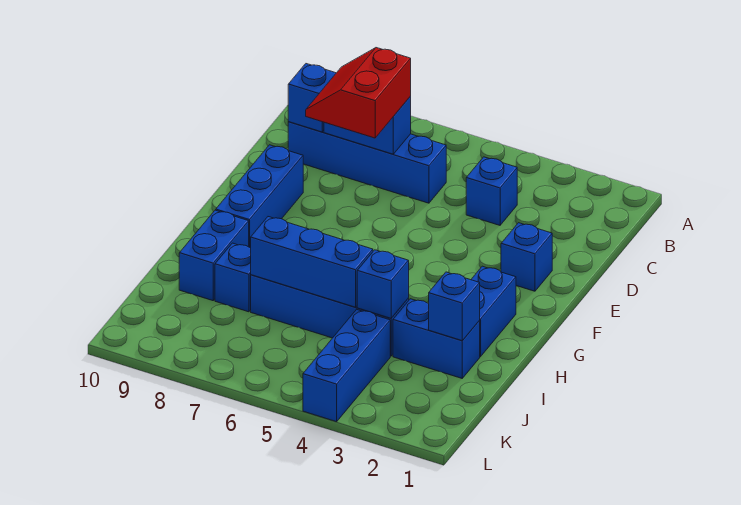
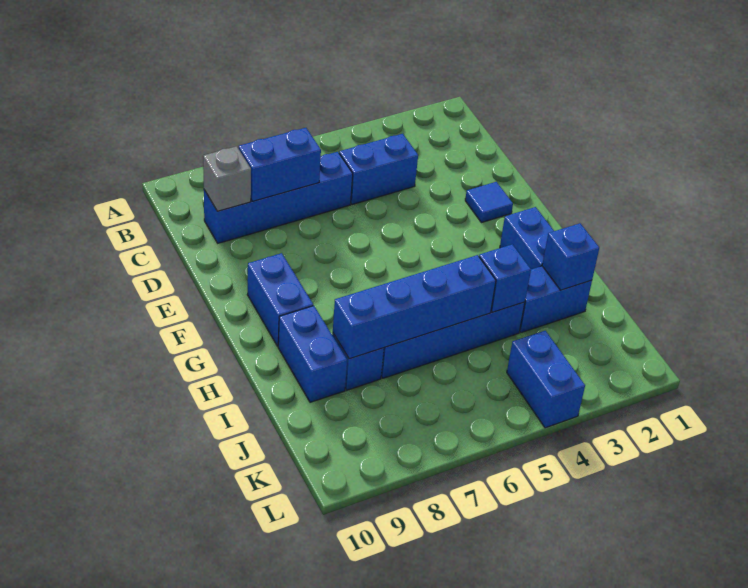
blue 1x1 brick [466,157,517,225] -> blue 1x2 brick [339,134,418,205]
red 2x2 slope [306,48,411,138] -> none
blue 1x1 brick [288,64,336,132] -> grey 1x1 brick [203,146,251,211]
blue 1x1 brick [501,223,552,291] -> blue 1x1 tile [465,182,513,223]
blue 1x3 brick [216,145,304,248] -> blue 1x2 brick [247,253,313,346]
blue 1x3 brick [251,217,373,307] -> blue 1x4 brick [333,255,496,359]
blue 1x3 brick [303,309,390,422] -> blue 1x2 brick [507,331,585,428]

